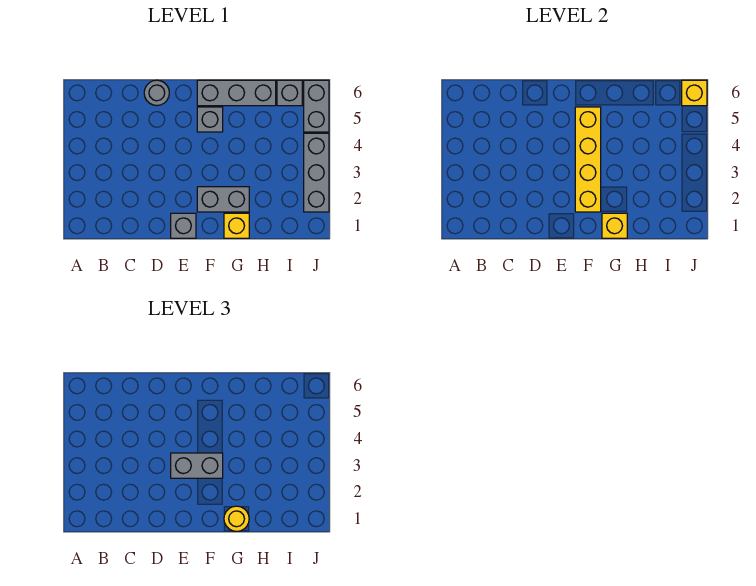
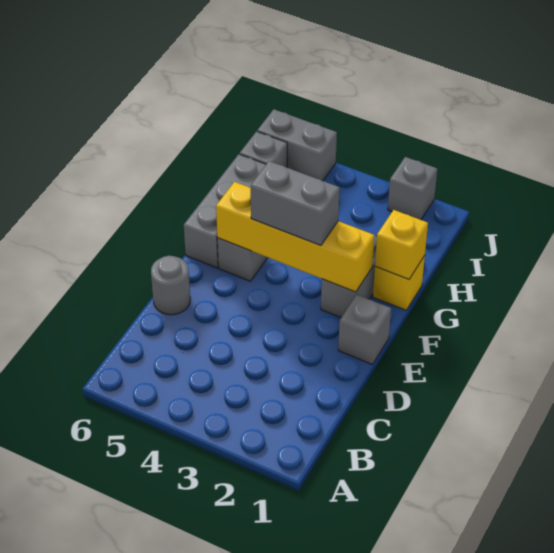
grey 1x2 brick [171,453,223,478] -> grey 1x2 brick turned to [251,161,340,246]
yellow 1x1 round brick [224,506,249,531] -> none
grey 1x3 brick [304,133,329,212] -> grey 1x1 brick [388,157,437,220]
yellow 1x1 brick [682,80,707,106] -> none

